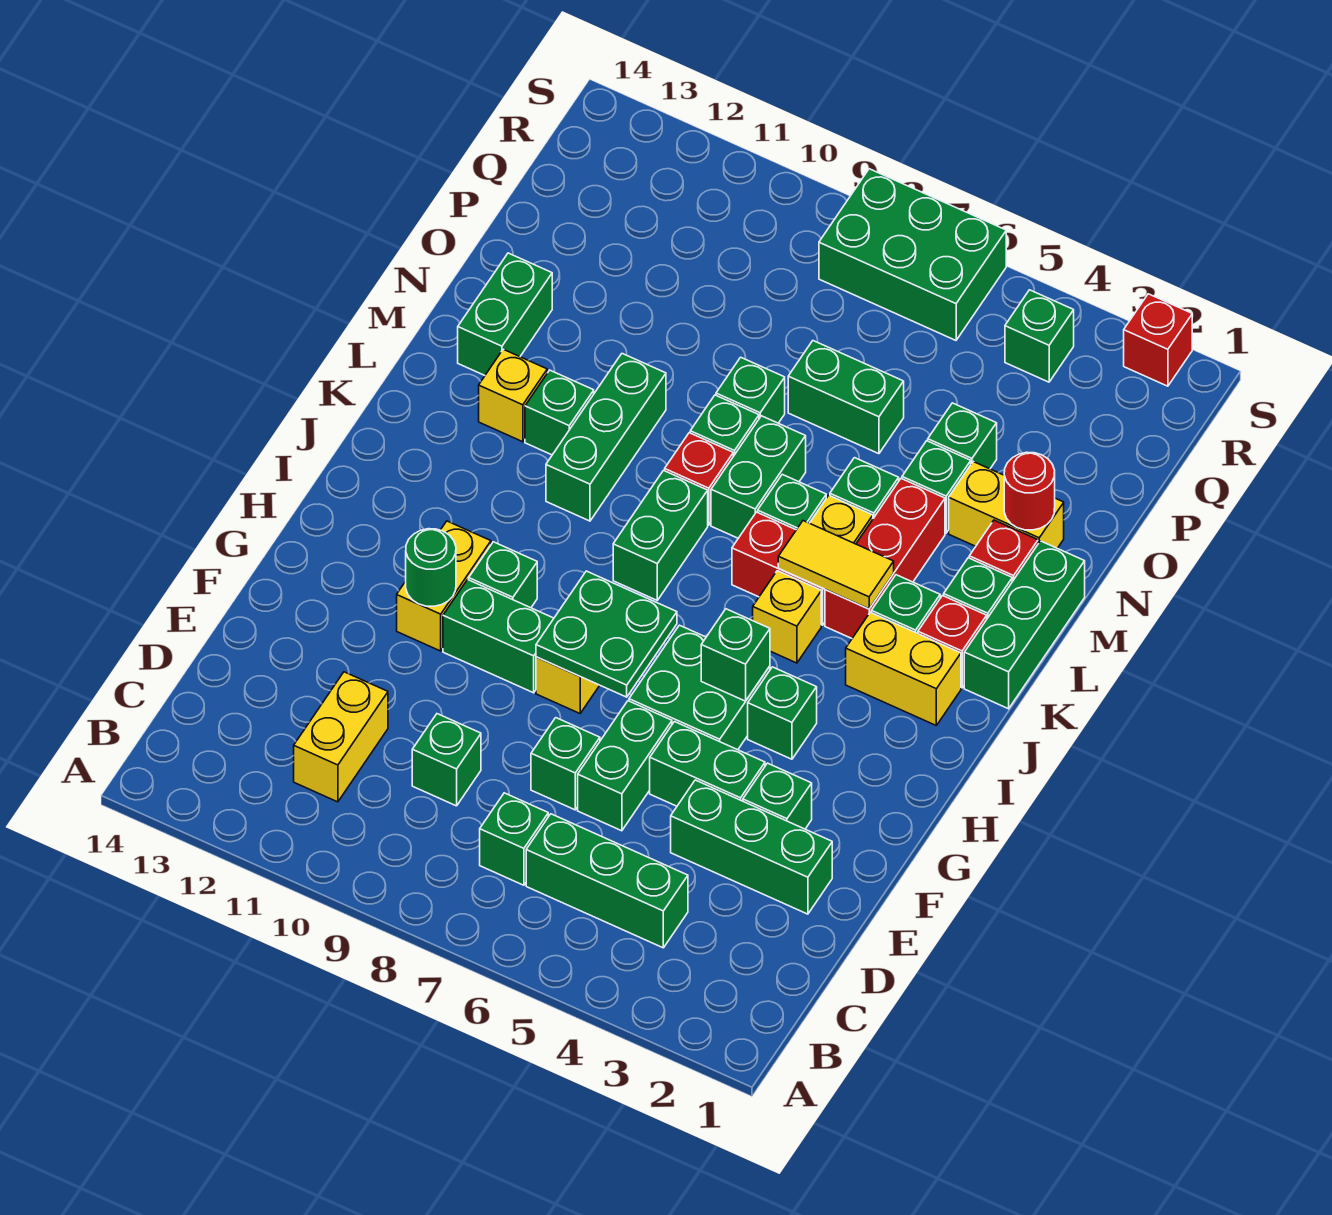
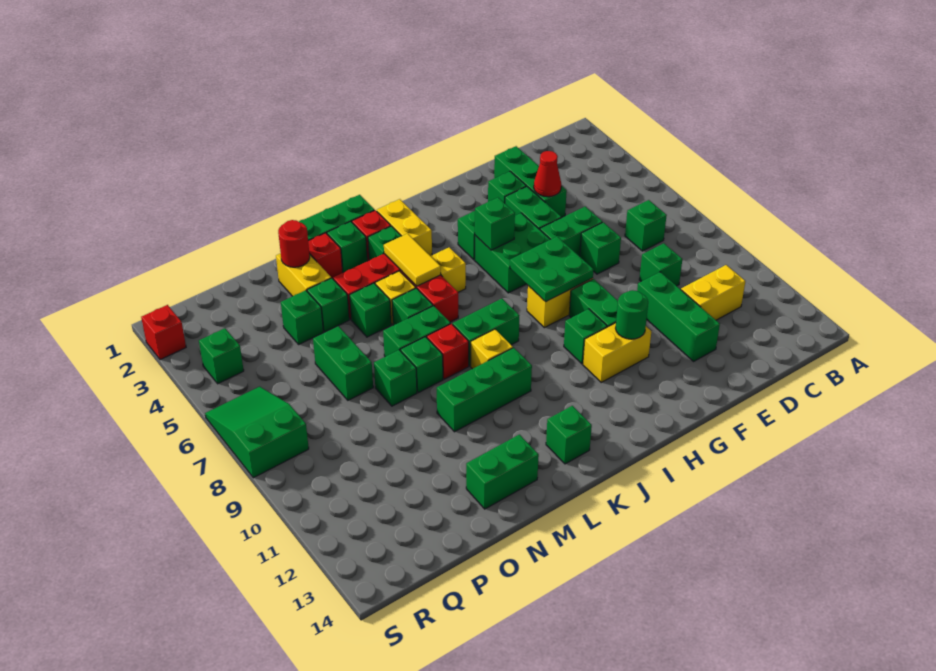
green 1x3 brick [526,814,688,948] -> green 1x3 brick moved to [637,272,720,361]
none -> red 1x1 cone [534,151,561,197]
green 1x1 brick [525,370,594,455] -> green 1x1 brick moved to [546,406,592,464]
yellow 1x1 brick [479,349,547,442] -> yellow 1x1 brick moved to [471,329,513,369]
green 2x3 brick [819,169,1006,340] -> green 2x3 slope [205,387,309,478]

